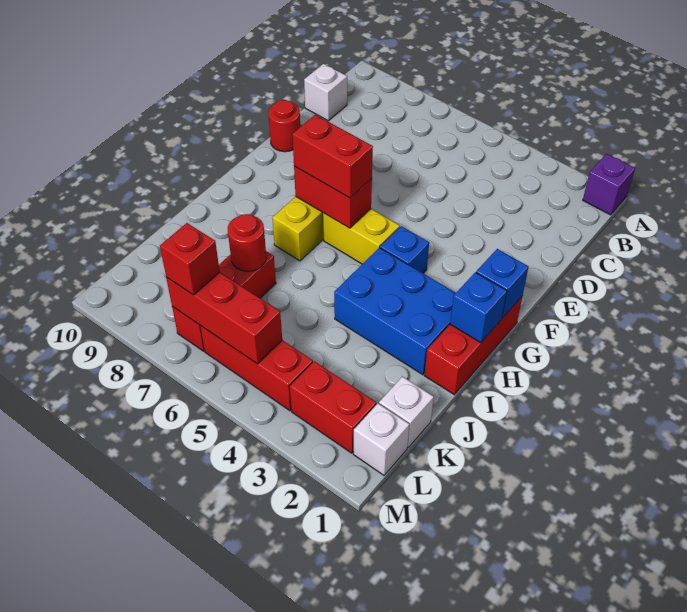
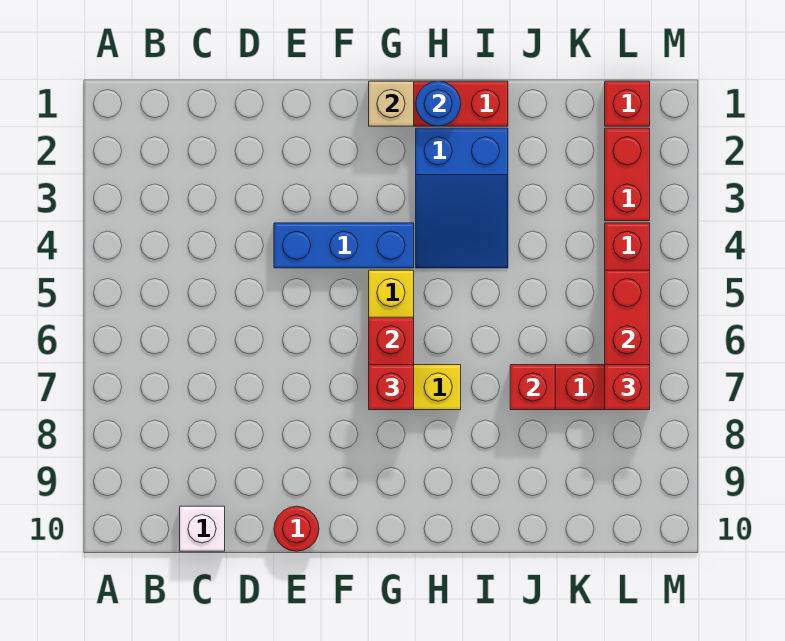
purple 1x1 brick [583,154,635,215] -> none
blue 1x1 brick [476,249,529,318] -> tan 1x1 brick [369,81,414,126]
blue 1x1 brick [380,226,429,273] -> blue 1x3 brick [274,223,414,268]
red 1x2 brick [292,115,373,198] -> red 1x1 brick [369,365,414,410]
blue 1x1 brick [450,272,507,343] -> blue 1x1 round brick [416,81,461,126]
blue 2x3 brick [334,248,455,375] -> blue 2x3 slope [416,128,508,268]
red 1x1 round brick [228,214,266,271] -> red 1x1 brick [510,365,555,410]
white 1x1 brick [379,377,434,447] -> none
white 1x1 brick [353,403,410,475] -> red 1x1 brick [605,81,650,126]

